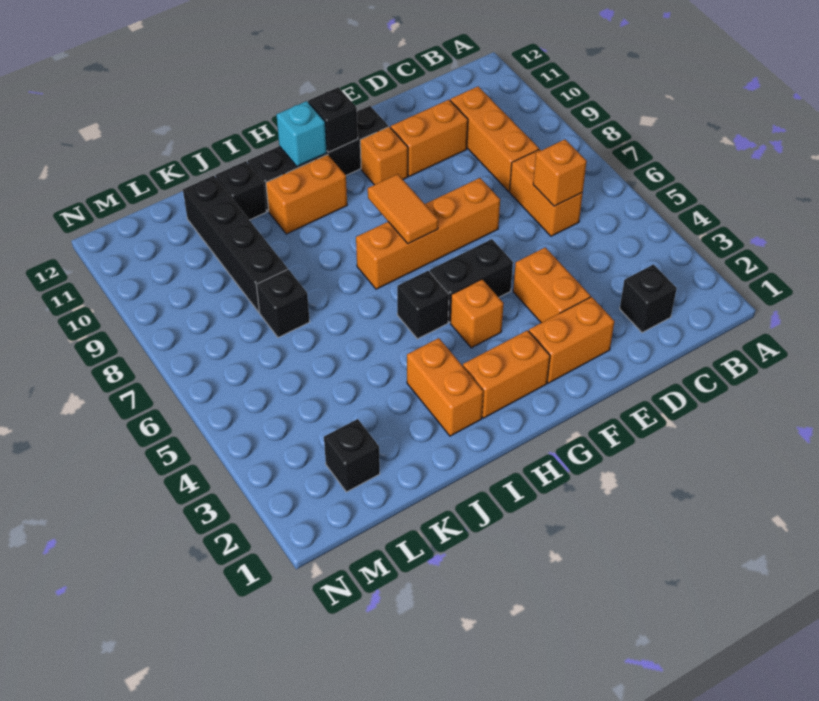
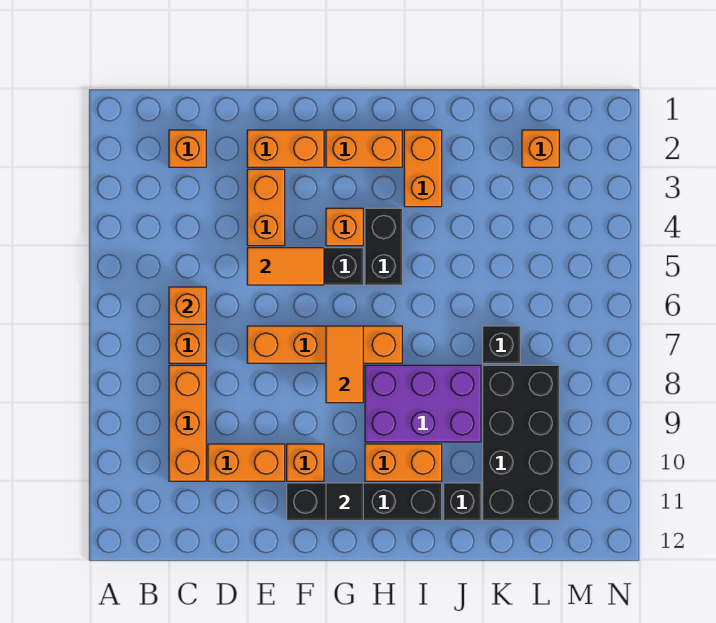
black 1x1 brick [620,265,677,333] -> orange 1x1 brick [169,130,206,167]
none -> orange 1x2 tile [247,248,324,285]
black 1x1 brick [308,87,358,152] -> black 1x1 tile [326,483,363,520]
black 1x1 brick [397,271,449,339] -> black 1x2 brick [365,208,402,285]
none -> purple 2x3 brick [365,365,481,442]
cyan 1x1 brick [277,101,327,167] -> none
black 1x4 brick [183,176,288,312] -> black 2x4 brick [483,365,559,520]
black 1x1 brick [324,419,380,492] -> orange 1x1 brick [522,130,559,167]

